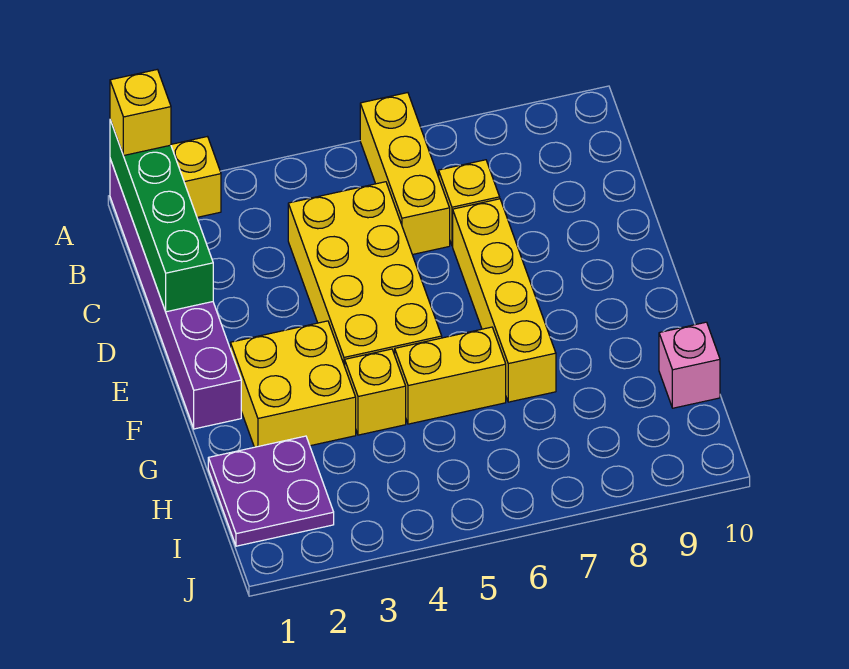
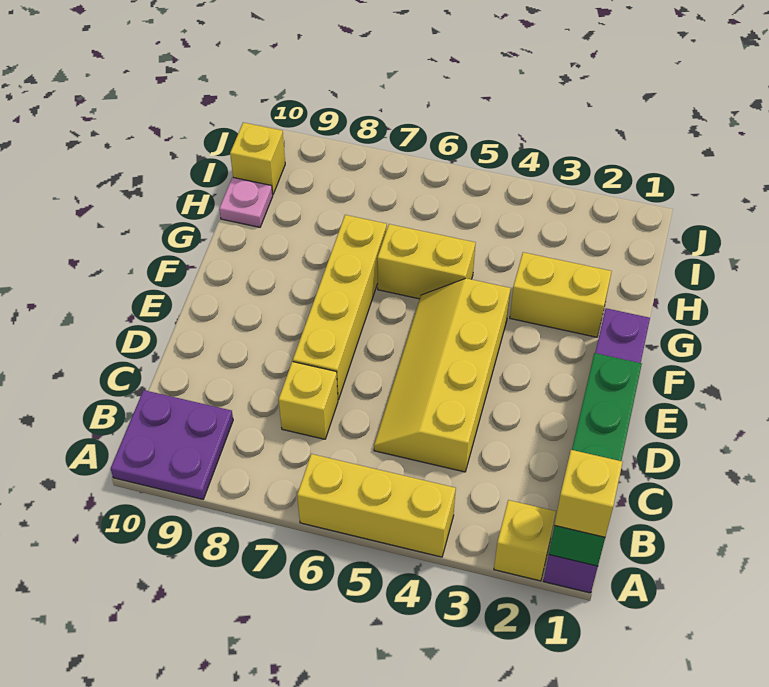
yellow 1x3 brick [360,93,450,255] -> yellow 1x3 brick turned to [297,454,456,557]
yellow 2x4 brick [288,182,442,366] -> yellow 2x4 slope [374,278,511,472]
yellow 2x2 brick [230,321,356,447] -> yellow 1x2 brick [510,252,612,337]
yellow 1x1 brick [345,349,406,435] -> yellow 1x1 brick moved to [230,123,285,194]
purple 2x2 plate [208,436,334,546] -> purple 2x2 plate moved to [111,390,233,499]
pink 1x1 brick [659,322,720,408] -> pink 1x1 plate [219,177,273,227]

